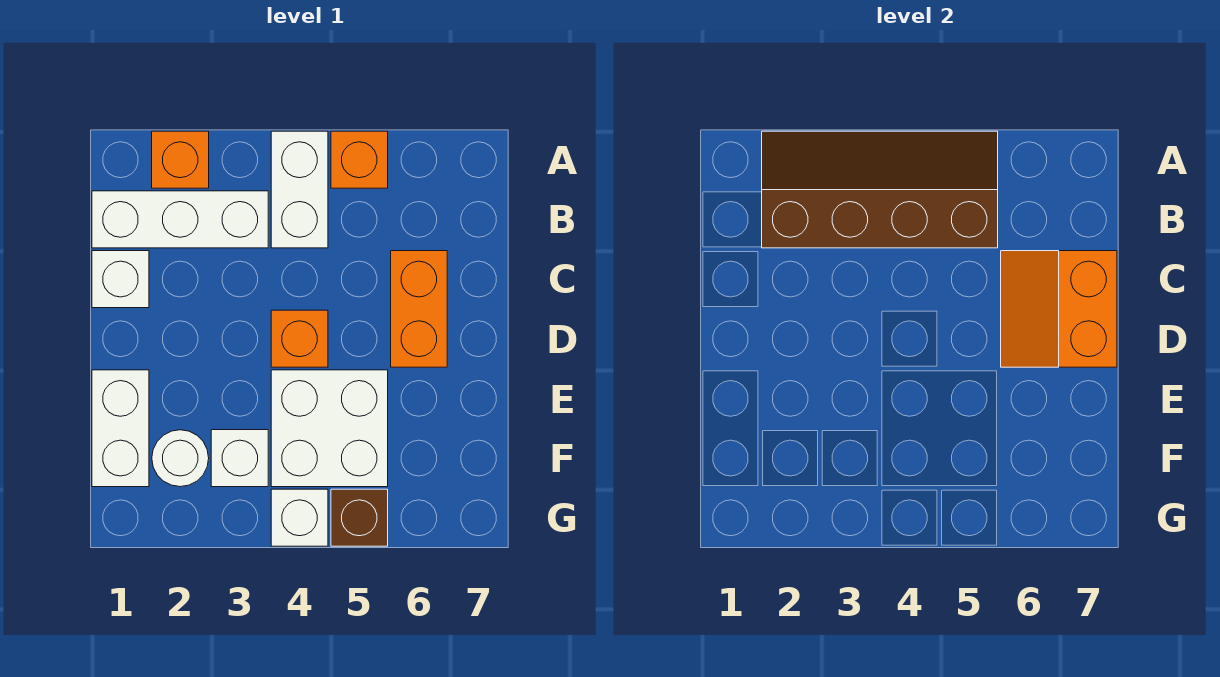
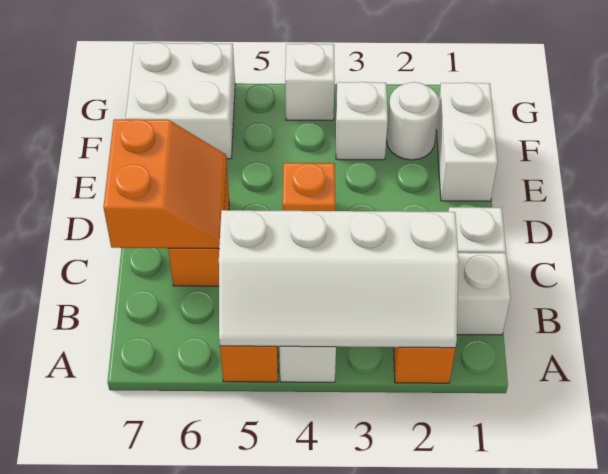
brown 2x4 slope [762,131,998,248] -> white 2x4 slope [219,210,459,348]
white 2x2 brick [271,370,388,487] -> white 2x2 brick moved to [126,42,235,159]
brown 1x1 brick [331,489,388,546] -> none

